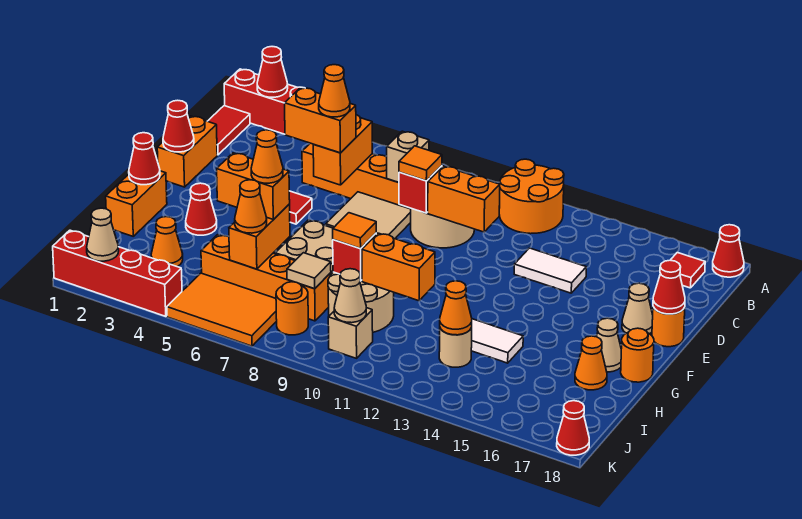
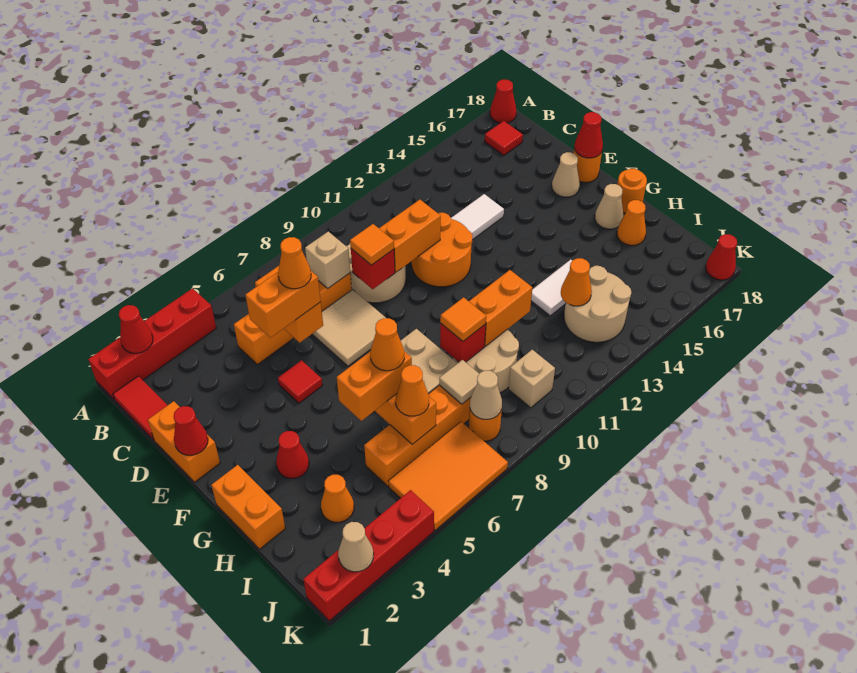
orange 2x2 round brick [499,159,564,234] -> orange 2x2 round brick moved to [412,213,472,287]
red 1x1 cone [129,133,160,185] -> none
tan 1x1 round brick [439,328,472,367] -> tan 2x2 round brick [564,266,631,342]
tan 1x1 cone [334,269,366,323] -> tan 1x1 cone moved to [470,371,502,419]

